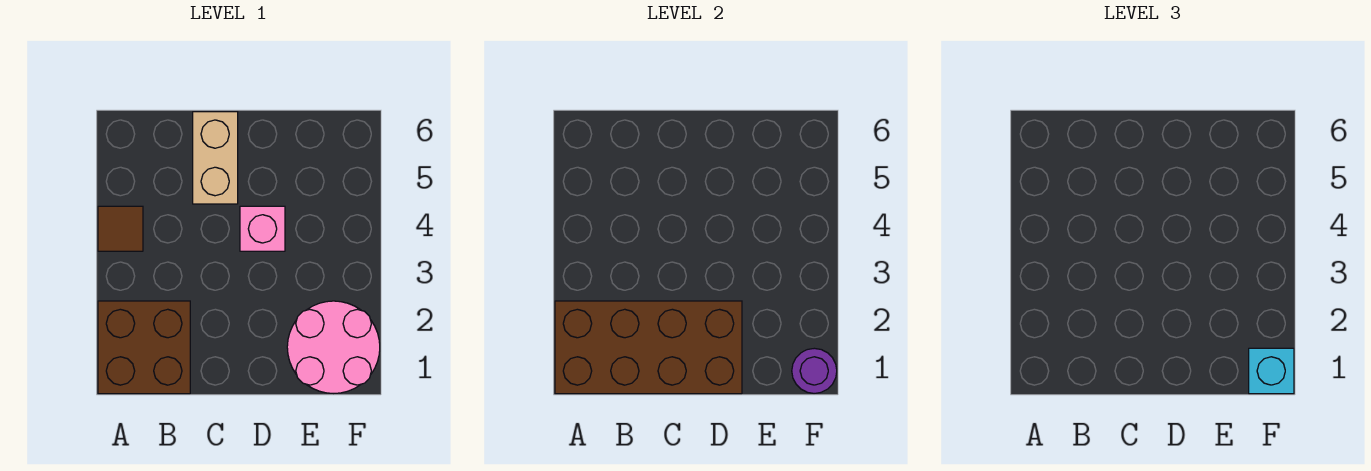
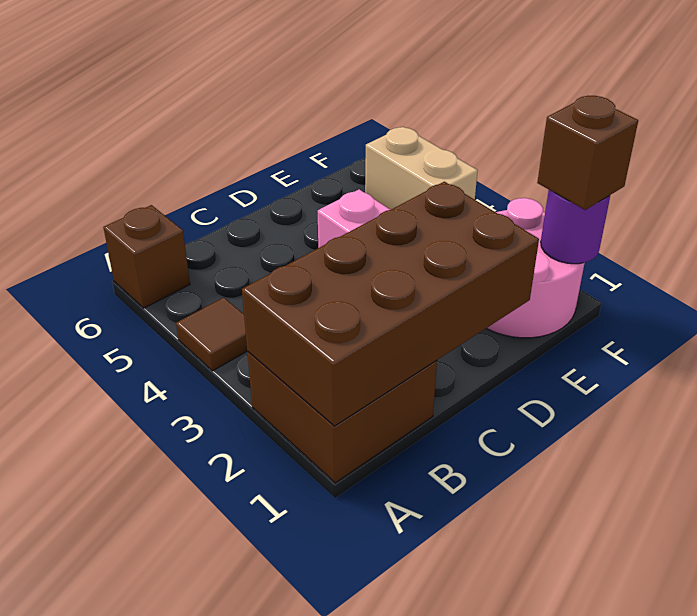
none -> brown 1x1 brick [103,205,190,308]
tan 1x2 brick [193,112,238,204] -> tan 1x2 brick moved to [365,127,478,210]
cyan 1x1 brick [1249,348,1294,394] -> brown 1x1 brick [537,96,638,210]

